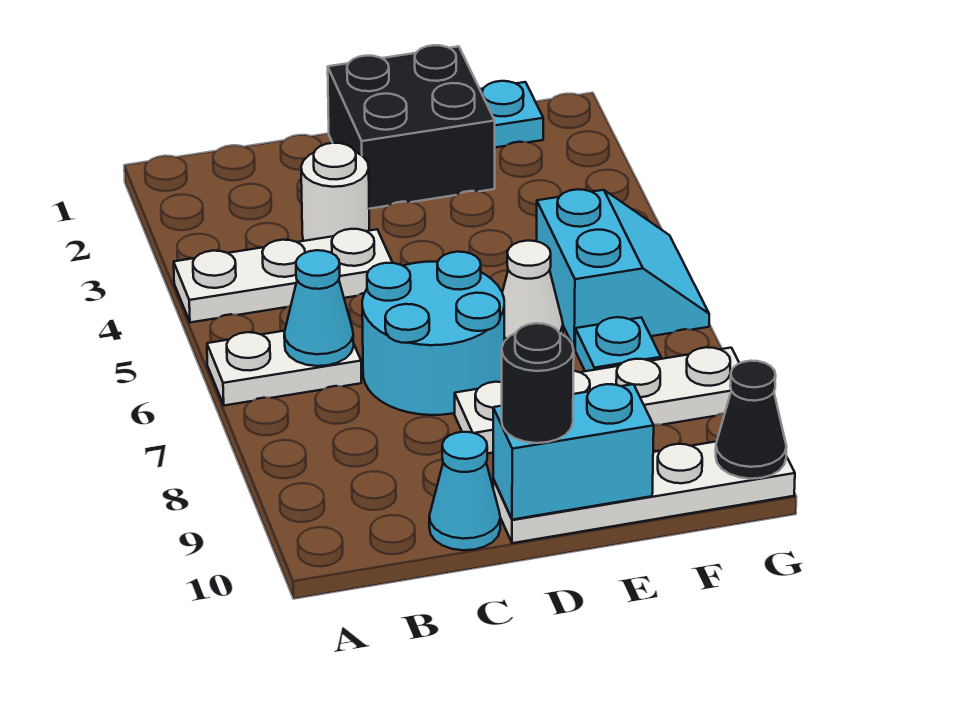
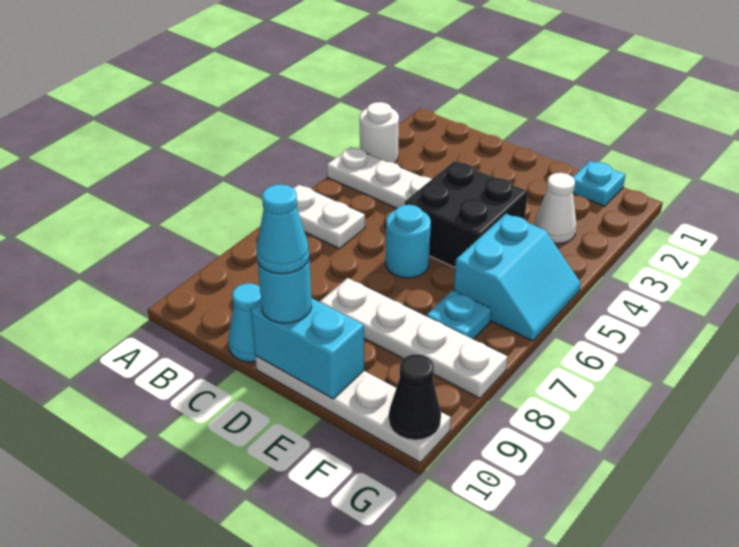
cyan 1x1 cone [284,250,354,366] -> cyan 1x1 cone moved to [256,185,309,274]
white 1x1 round brick [301,143,369,241] -> white 1x1 round brick moved to [360,102,399,163]
cyan 2x2 round brick [362,252,504,415] -> cyan 1x1 round brick [386,205,431,278]
black 2x2 brick [328,45,495,209] -> black 2x2 brick moved to [405,161,528,267]
black 1x1 round brick [502,323,574,443] -> cyan 1x1 round brick [258,259,312,323]
white 1x1 cone [502,241,563,341] -> white 1x1 cone moved to [534,173,576,244]

